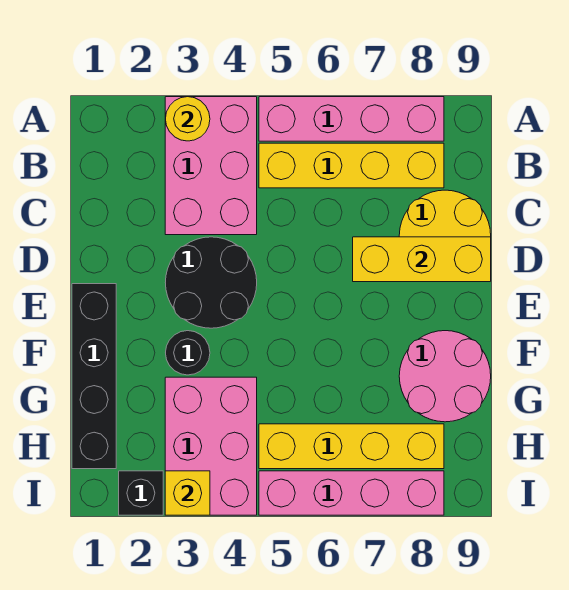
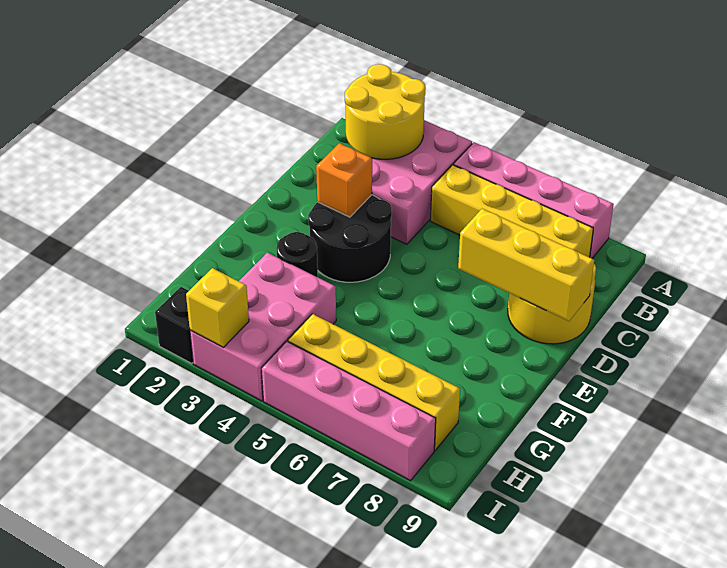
yellow 1x1 round brick [165,97,210,141] -> yellow 2x2 round brick [345,64,426,159]
none -> orange 1x1 brick [316,143,372,217]
black 1x4 brick [72,284,116,469] -> none
pink 2x2 round brick [399,331,491,422] -> none

